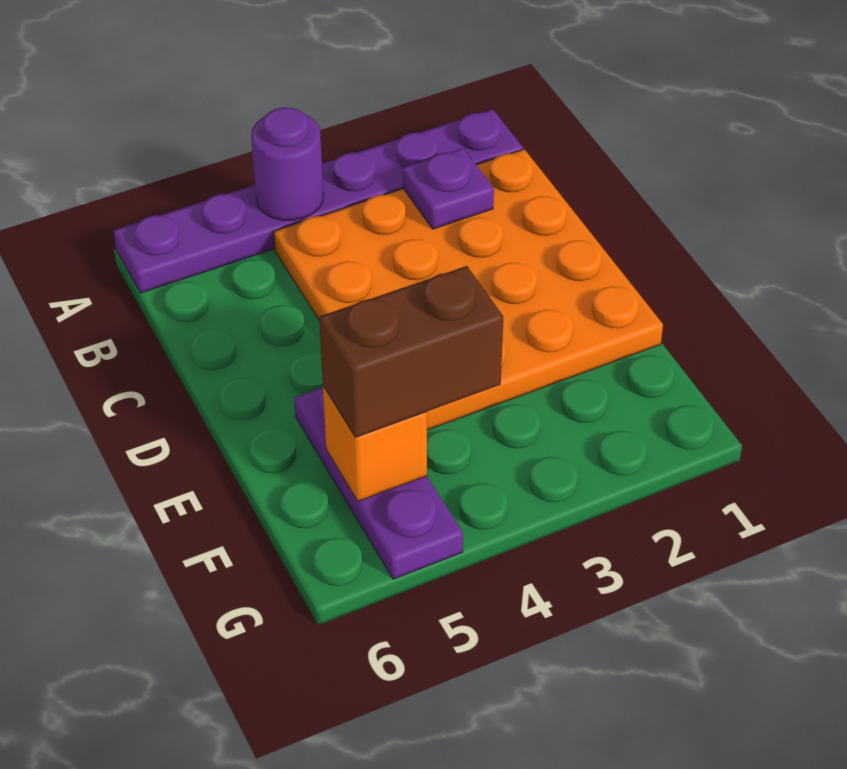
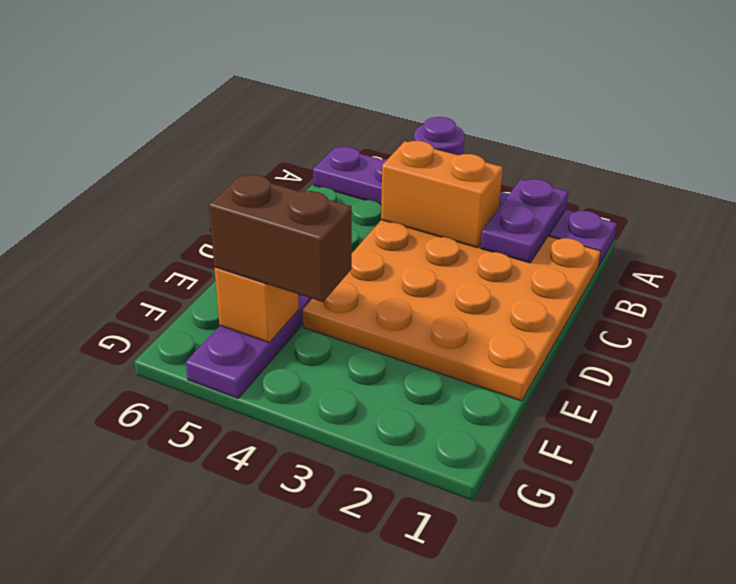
purple 1x1 plate [403,148,494,229] -> purple 1x2 plate [481,179,568,263]
none -> orange 1x2 brick [381,141,503,248]

